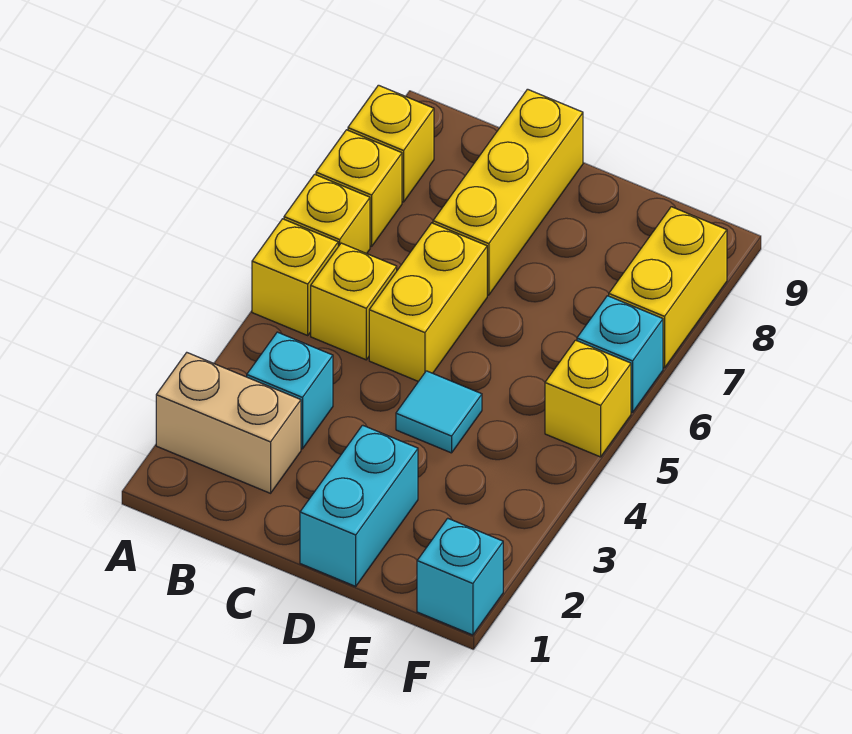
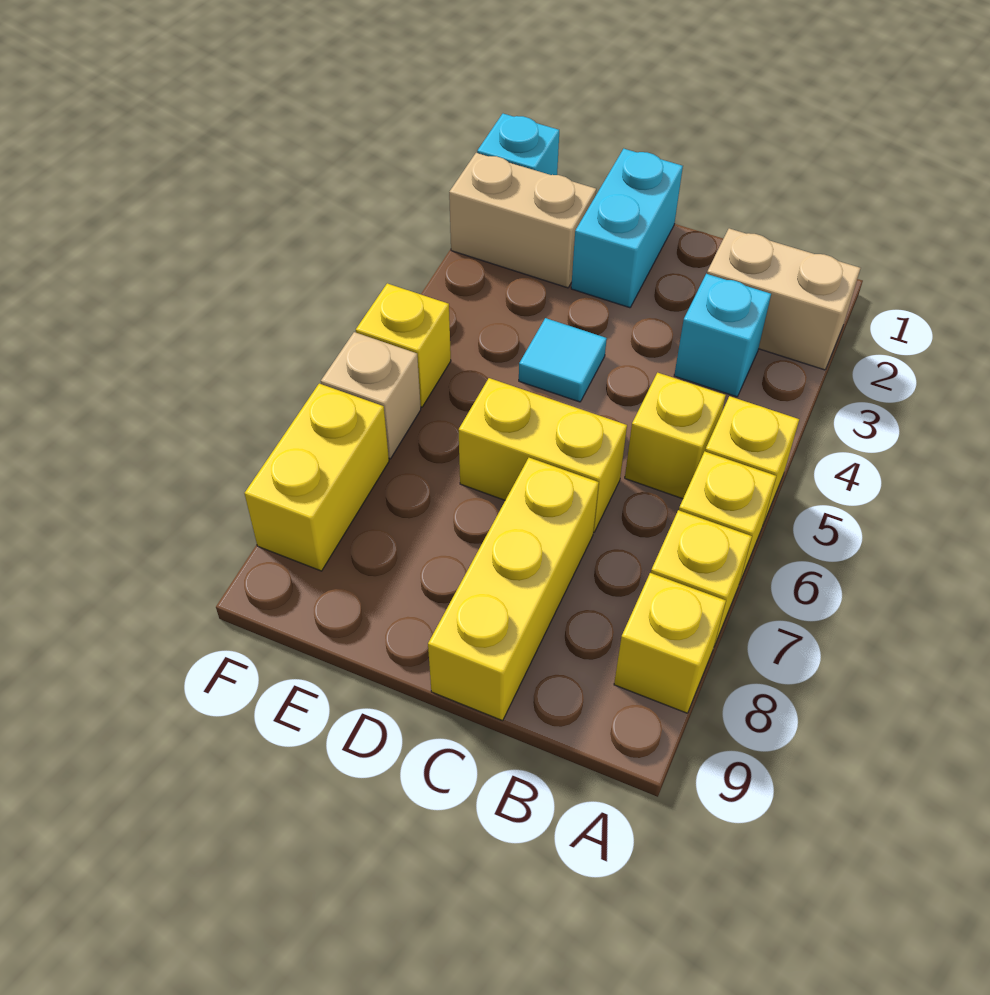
yellow 1x2 brick [369,223,487,381] -> yellow 1x2 brick turned to [458,378,627,532]
none -> tan 1x2 brick [449,153,596,288]
cyan 1x1 brick [577,296,663,412] -> tan 1x1 brick [321,332,421,459]

